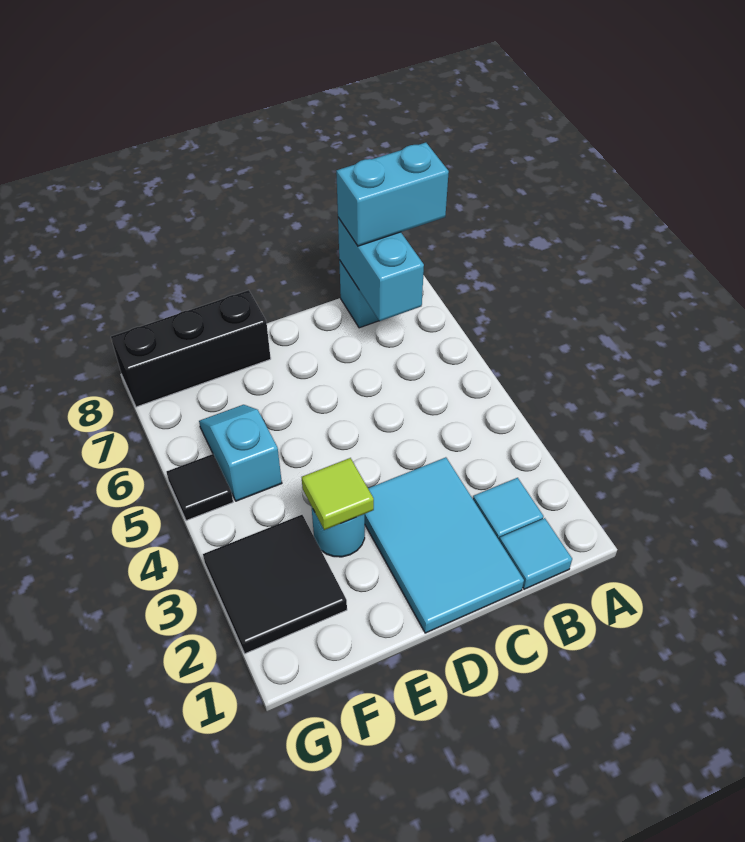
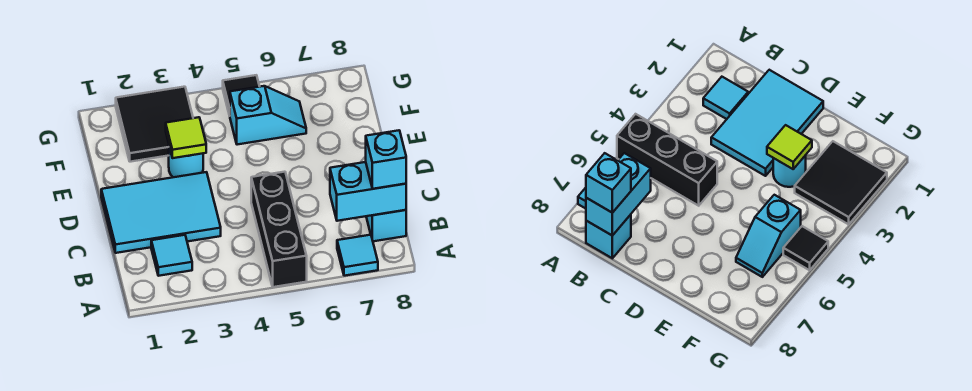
cyan 1x2 brick [336,143,449,246] -> cyan 1x1 brick [366,130,406,189]
cyan 1x1 tile [499,518,572,589] -> cyan 1x1 tile moved to [337,235,378,276]
black 1x3 brick [111,290,271,407] -> black 1x3 brick moved to [251,172,307,287]

